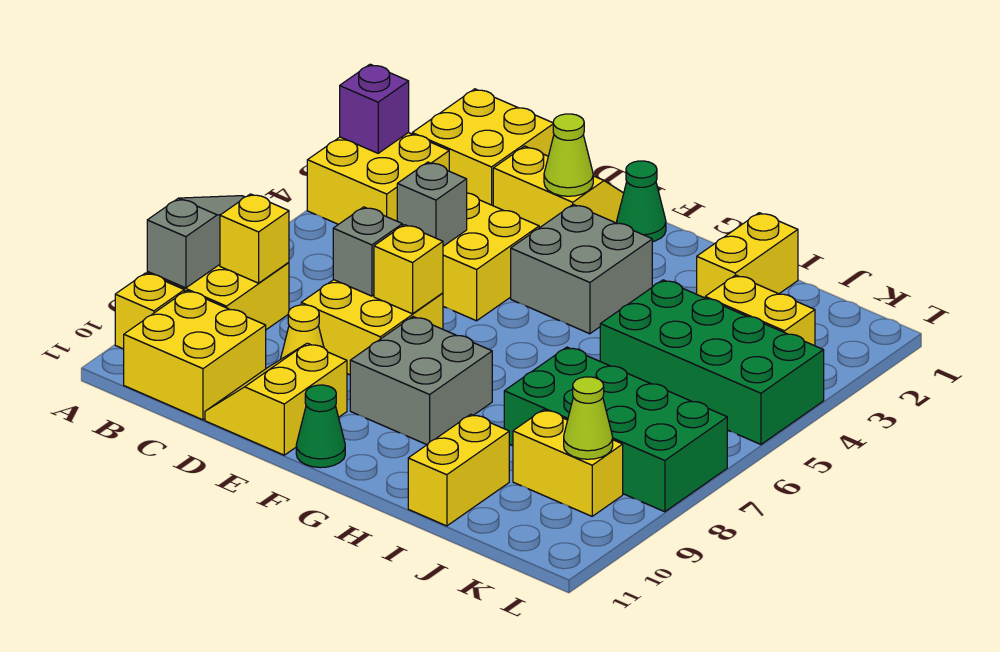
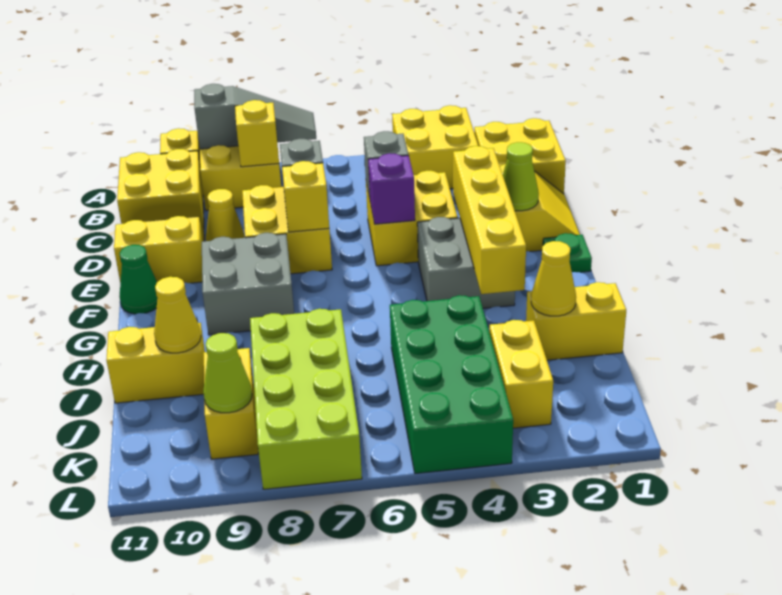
purple 1x1 brick [340,64,409,153] -> purple 1x1 brick moved to [368,153,415,224]
none -> yellow 1x4 brick [453,146,526,294]
green 1x1 cone [617,161,666,242] -> green 1x1 plate [543,233,592,272]
none -> yellow 1x1 cone [531,241,576,316]
green 2x4 brick [504,347,727,512] -> lime 2x4 brick [250,309,362,489]
none -> yellow 1x1 cone [154,277,201,353]

